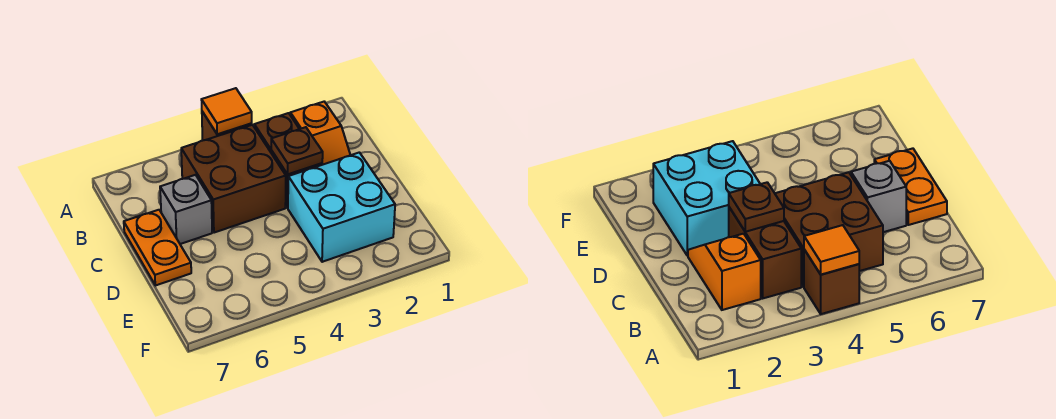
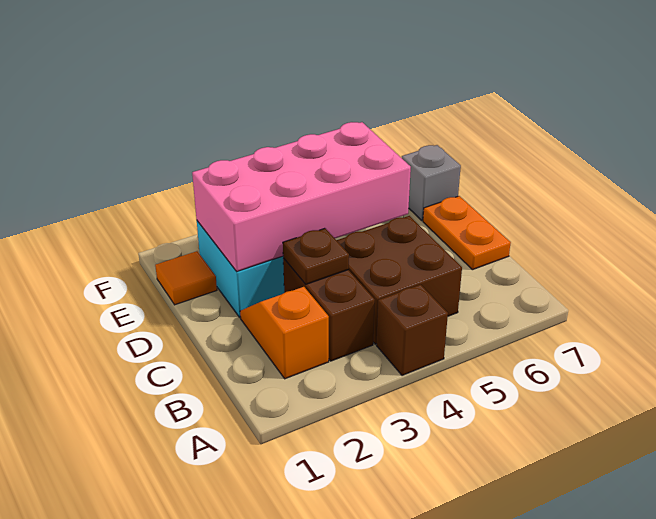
orange 1x1 tile [201,88,252,134] -> orange 1x1 tile moved to [155,251,217,305]
grey 1x1 brick [160,175,212,244] -> grey 1x1 brick moved to [402,145,461,220]
none -> pink 2x4 brick [192,122,411,271]

